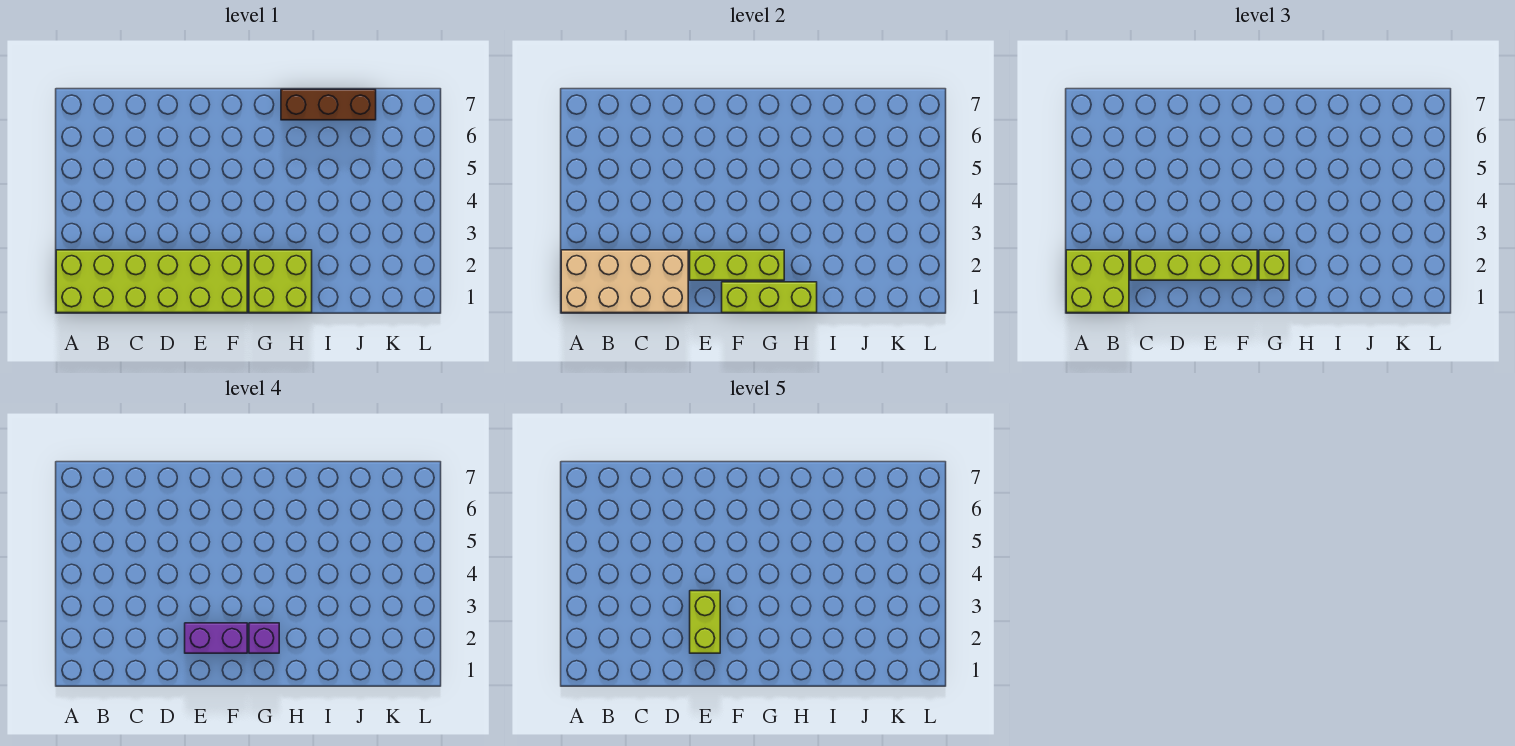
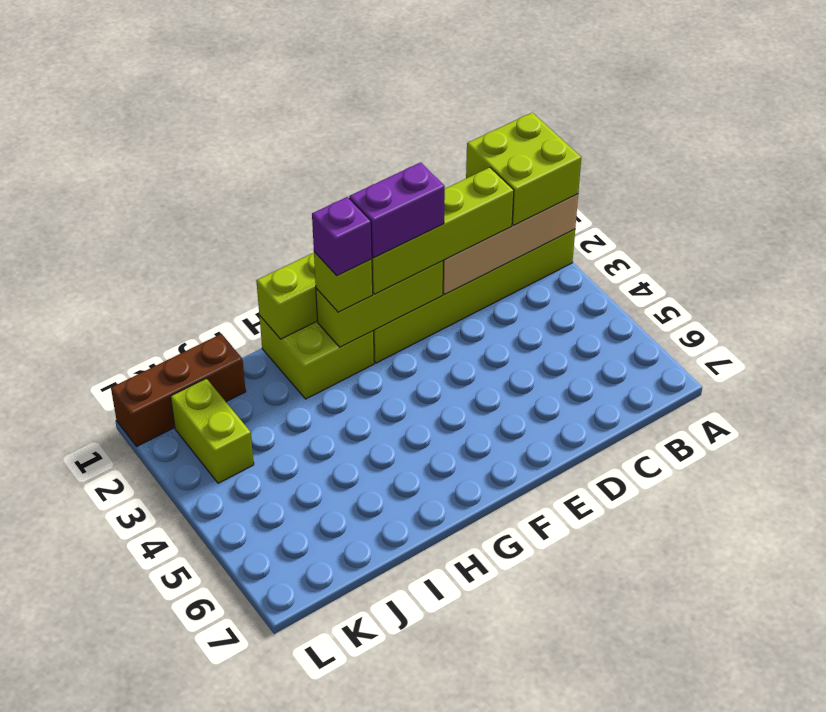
lime 1x2 brick [690,591,720,653] -> lime 1x2 brick moved to [171,378,254,483]
brown 1x3 brick [281,89,376,120] -> brown 1x3 brick moved to [111,334,246,446]

